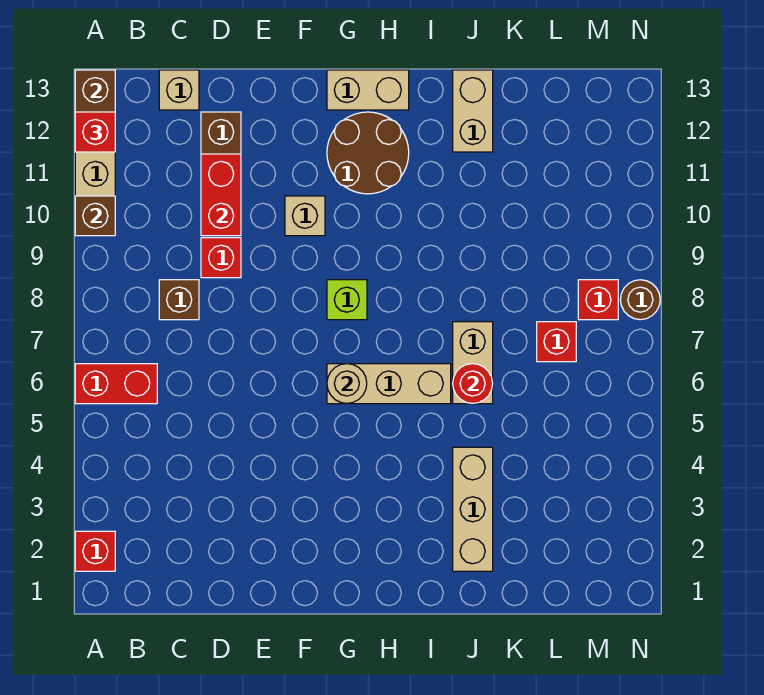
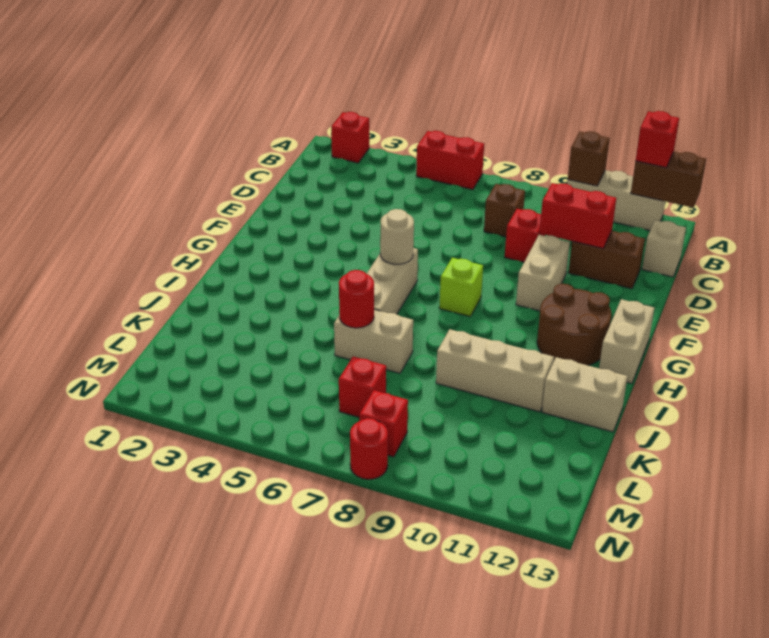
red 1x2 brick [75,364,157,404] -> red 1x2 brick turned to [416,131,484,190]
tan 1x1 brick [285,196,325,236] -> tan 1x2 brick [516,235,570,311]
tan 1x3 brick [453,447,493,571] -> tan 1x3 brick moved to [436,329,554,412]
brown 1x1 round brick [620,280,660,320] -> red 1x1 round brick [350,418,388,479]

